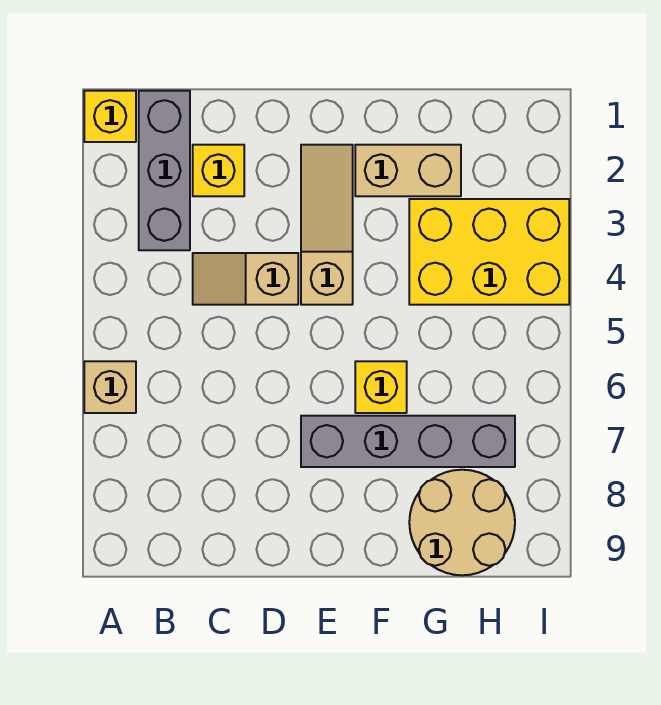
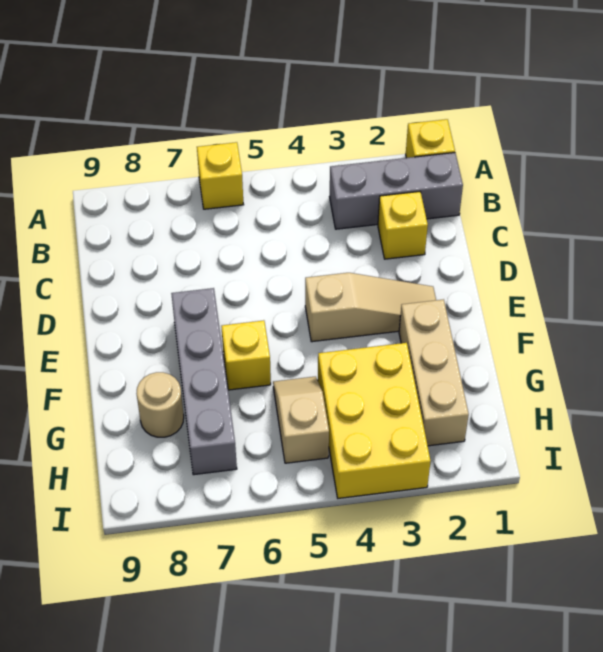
tan 1x1 brick [84,361,136,413] -> yellow 1x1 brick [197,142,244,209]
tan 1x2 slope [193,253,298,305] -> tan 1x2 slope moved to [273,376,329,463]
tan 1x2 brick [355,145,461,196] -> tan 1x3 brick [399,299,469,446]
tan 2x2 round brick [409,470,515,575] -> tan 1x1 round brick [136,372,184,437]

